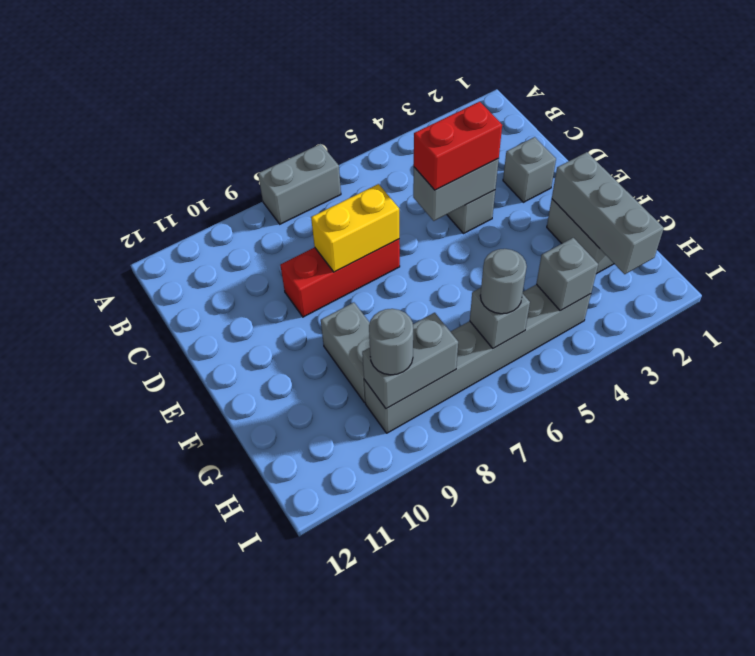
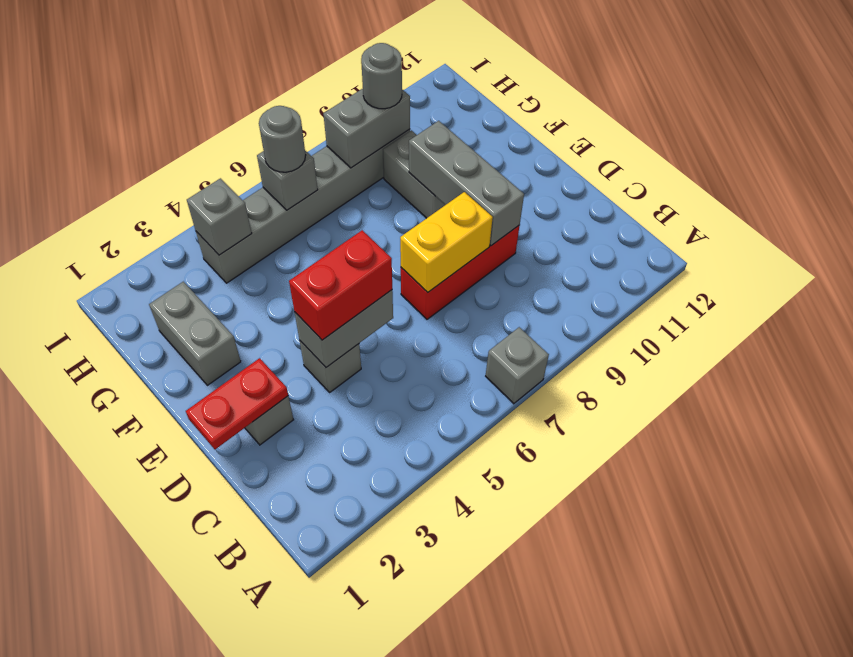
grey 1x2 brick [258,144,341,224] -> grey 1x1 brick [486,327,549,404]
none -> red 1x2 plate [186,358,288,449]
grey 1x3 brick [552,152,664,274] -> grey 1x3 brick moved to [409,121,524,246]

